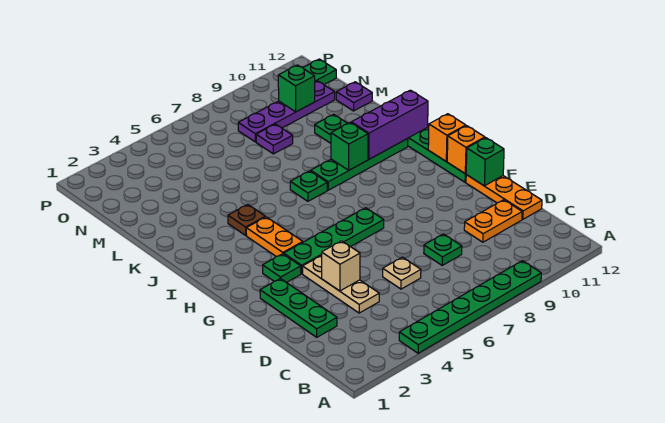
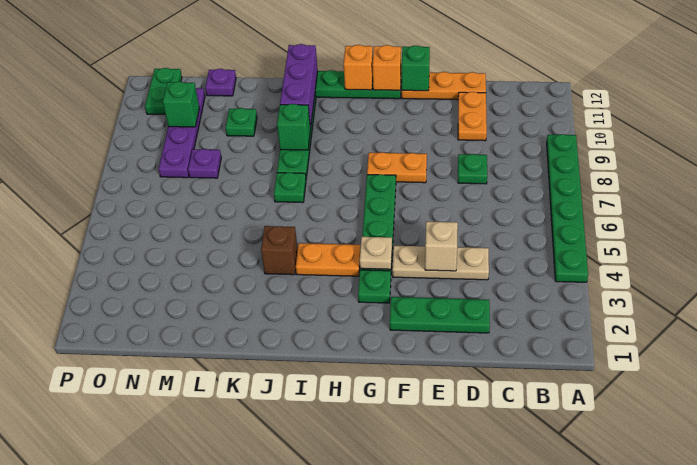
tan 1x1 plate [383,257,421,289] -> tan 1x1 plate moved to [360,237,392,269]
none -> orange 1x2 plate [367,152,427,183]
brown 1x1 plate [228,205,265,235] -> brown 1x1 brick [261,226,298,275]

